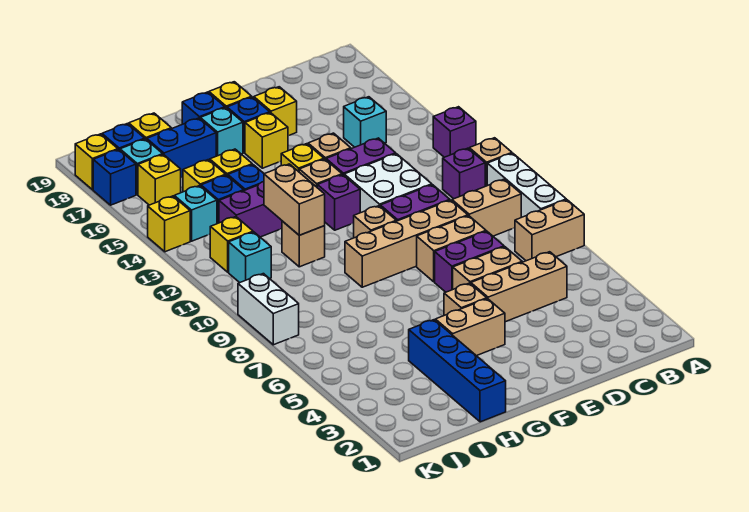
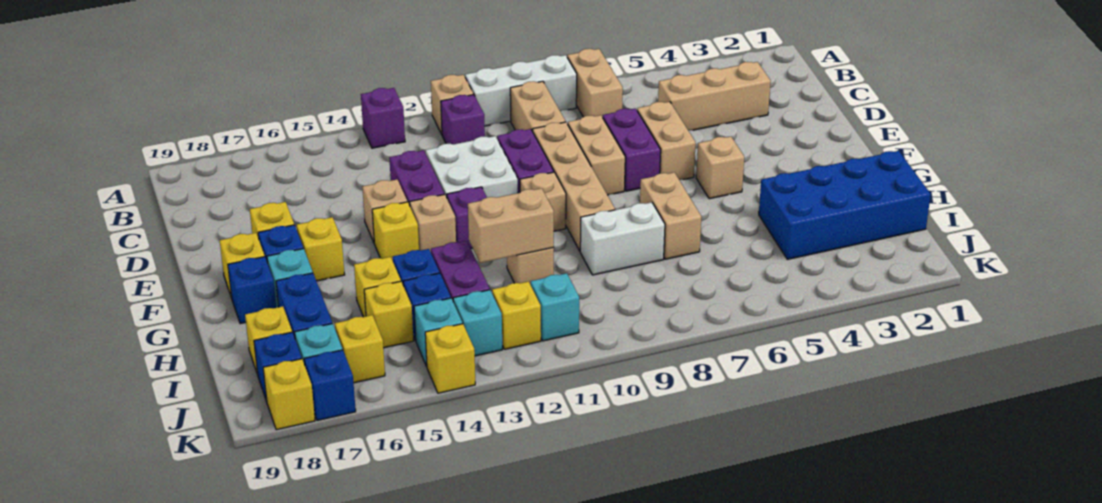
tan 1x3 brick [471,252,567,322] -> tan 1x3 brick turned to [658,62,771,131]
cyan 1x1 brick [344,97,386,147] -> cyan 1x1 brick moved to [453,290,502,356]
tan 1x2 brick [435,299,505,356] -> tan 1x2 brick moved to [640,172,701,259]
blue 1x4 brick [409,320,506,422] -> blue 2x4 brick [759,151,931,259]
white 1x2 brick [238,274,299,345] -> white 1x2 brick moved to [580,202,665,275]

